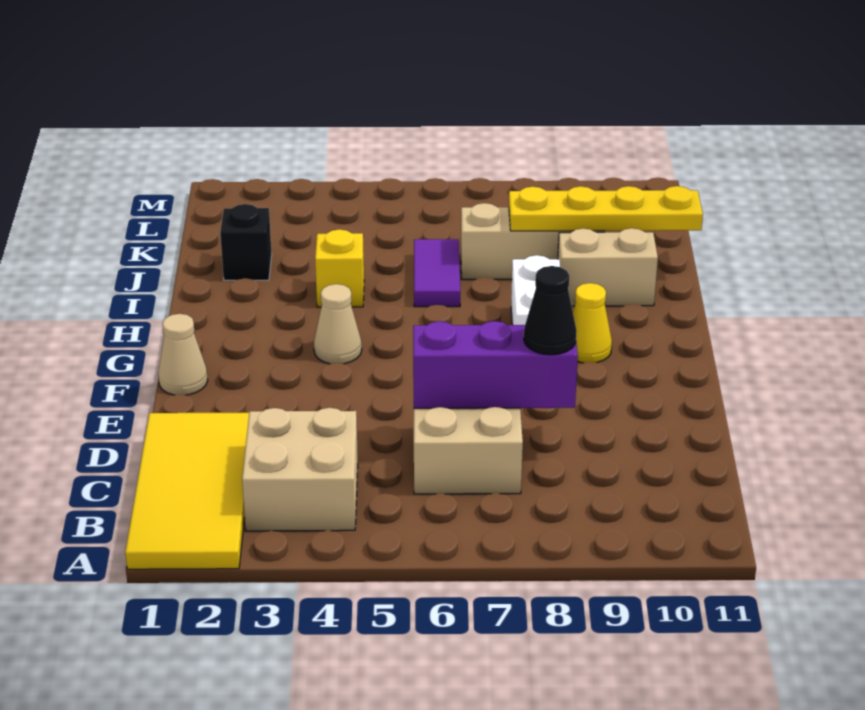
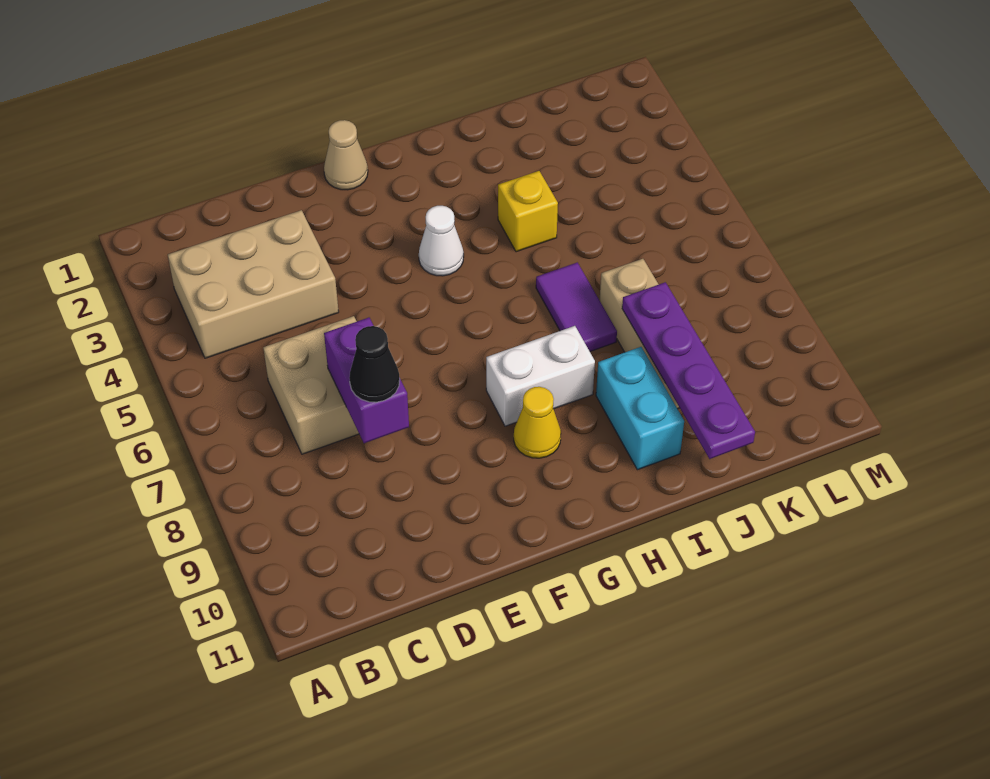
yellow 2x4 tile [125,413,249,569] -> none
tan 2x2 brick [242,408,358,531] -> tan 2x3 brick [168,210,339,358]
purple 1x3 brick [413,321,578,408] -> purple 1x2 brick [324,318,409,443]
tan 1x1 cone [314,284,362,364] -> white 1x1 cone [419,206,464,276]
purple 1x2 tile [414,239,460,307] -> purple 1x2 tile turned to [536,262,617,351]
tan 1x2 brick [558,228,658,306] -> cyan 1x2 brick [596,347,684,470]
black 1x1 brick [220,204,272,280] -> none
yellow 1x4 plate [509,186,703,231] -> purple 1x4 plate [622,282,755,459]

